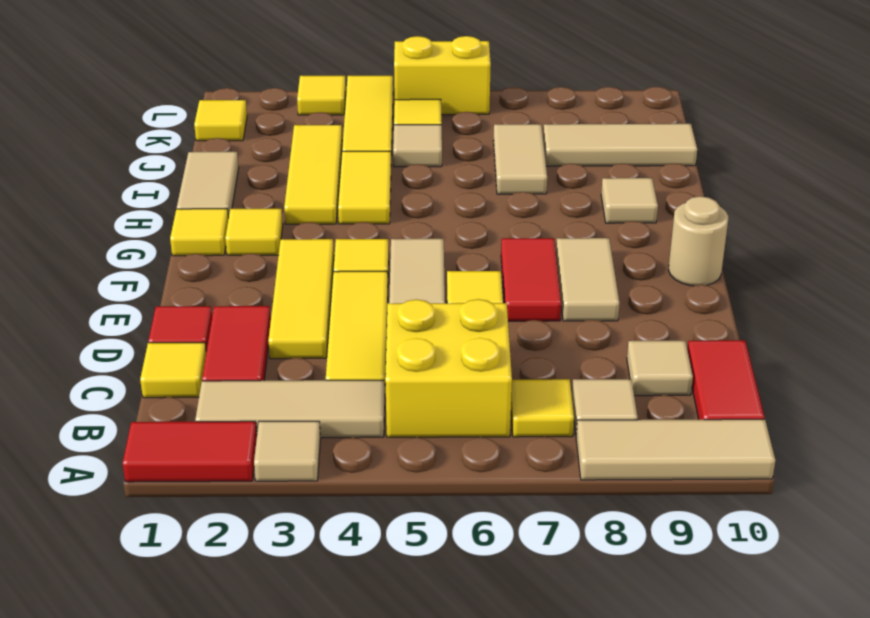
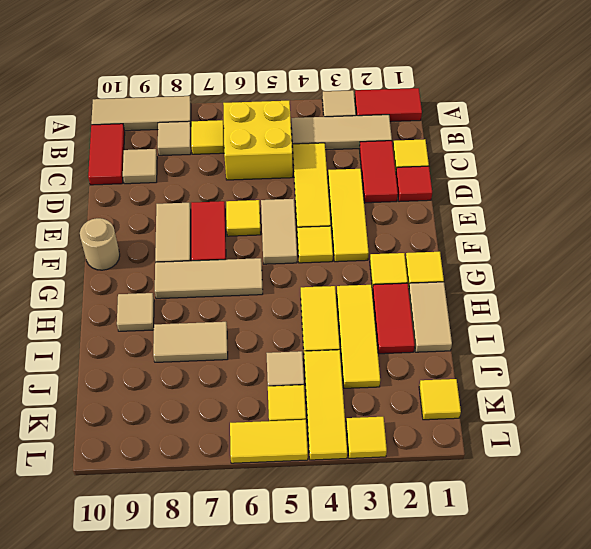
none -> red 1x2 tile [373,283,415,354]
tan 1x2 tile [493,124,547,194] -> tan 1x2 tile turned to [153,322,228,362]
tan 1x3 tile [543,124,697,166] -> tan 1x3 tile moved to [155,258,263,299]
yellow 1x2 brick [394,36,491,115] -> yellow 1x2 tile [230,420,308,463]

